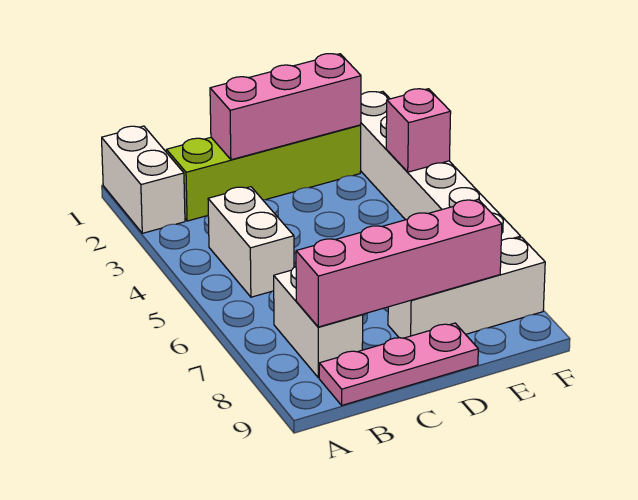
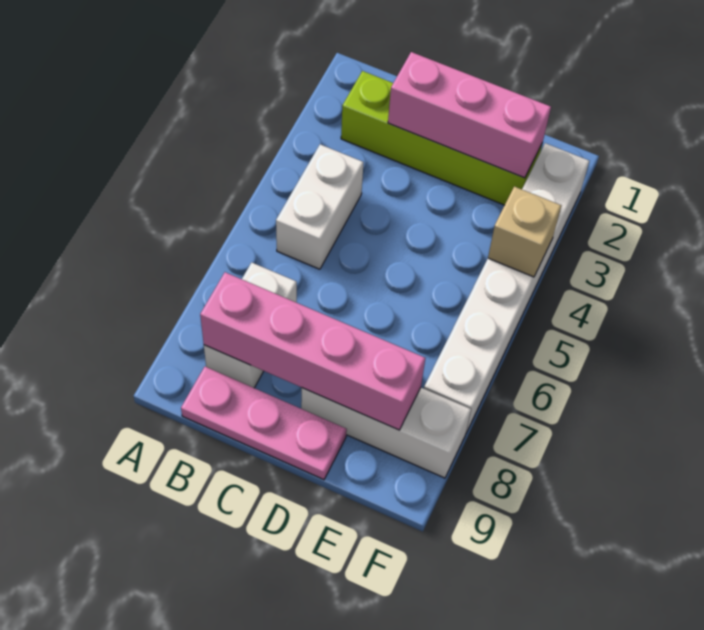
white 1x2 brick [102,126,185,233] -> none
pink 1x1 brick [386,89,451,172] -> tan 1x1 brick [488,186,561,277]

